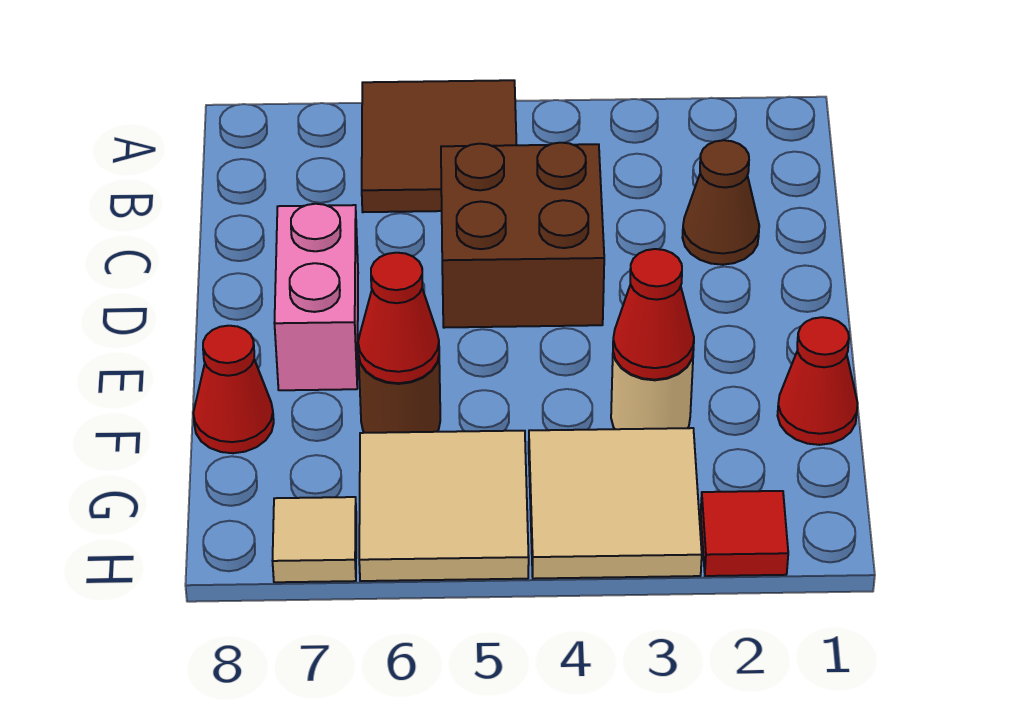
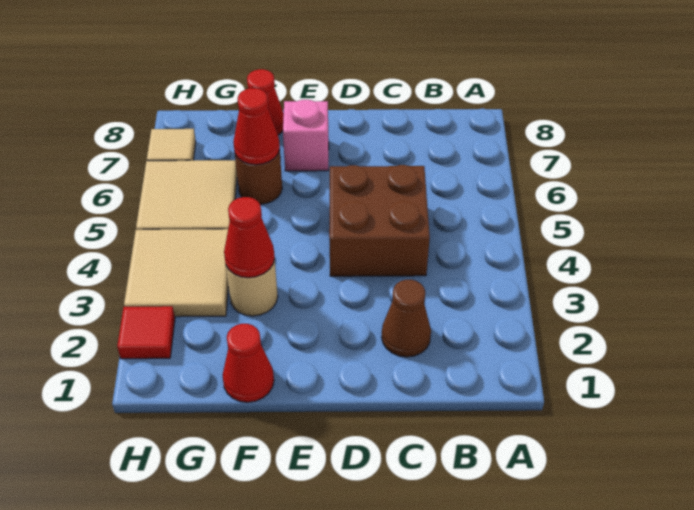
brown 2x2 tile [362,80,516,212] -> none
pink 1x2 brick [274,204,358,390] -> pink 1x1 brick [283,100,329,171]

